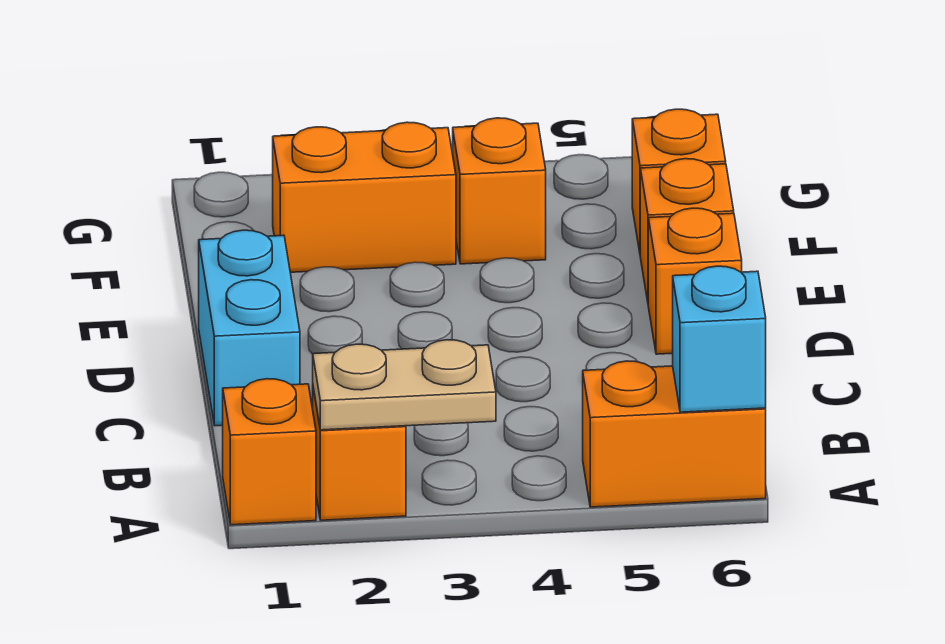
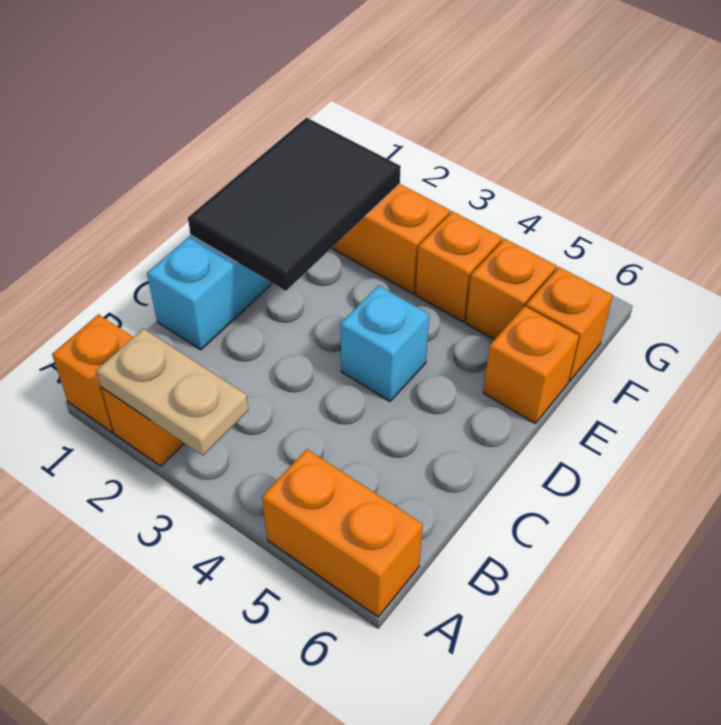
cyan 1x1 brick [673,266,766,412] -> cyan 1x1 brick moved to [340,286,429,401]
none -> black 2x3 tile [188,118,401,291]
orange 1x1 brick [648,208,742,354] -> orange 1x1 brick moved to [466,239,556,340]

